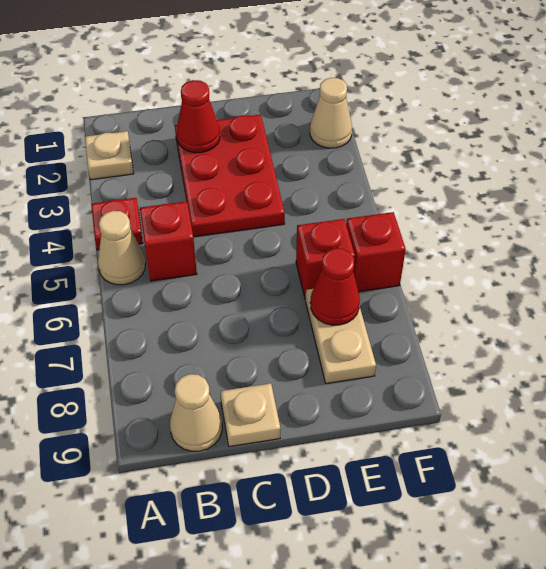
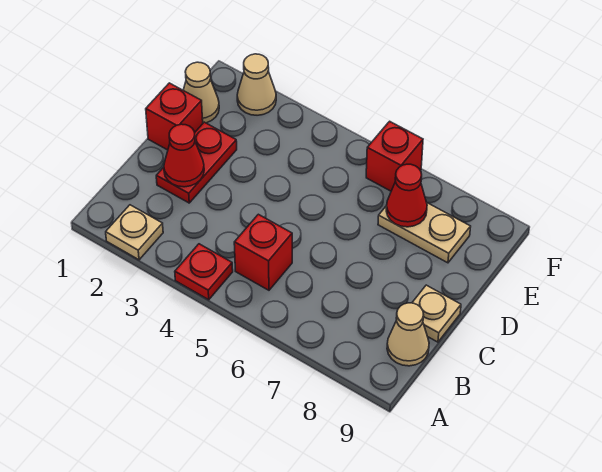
tan 1x1 cone [98,211,146,285] -> tan 1x1 cone moved to [183,62,219,123]
red 2x3 plate [175,115,285,237] -> red 1x2 plate [156,122,237,203]
red 1x1 brick [296,219,355,299] -> red 1x1 brick moved to [146,83,203,150]

